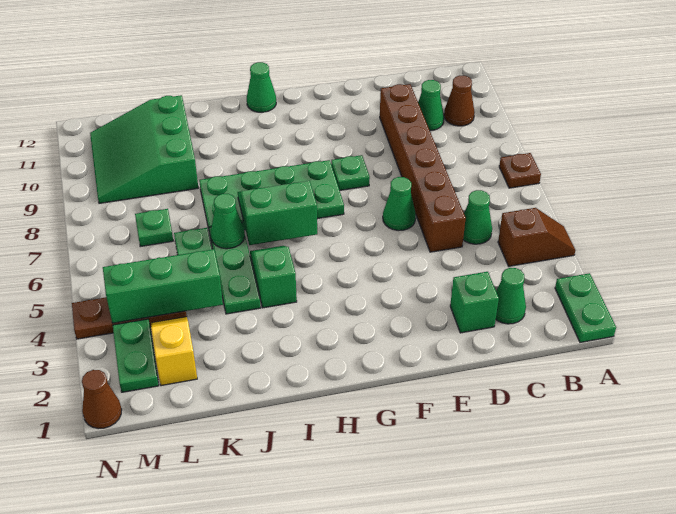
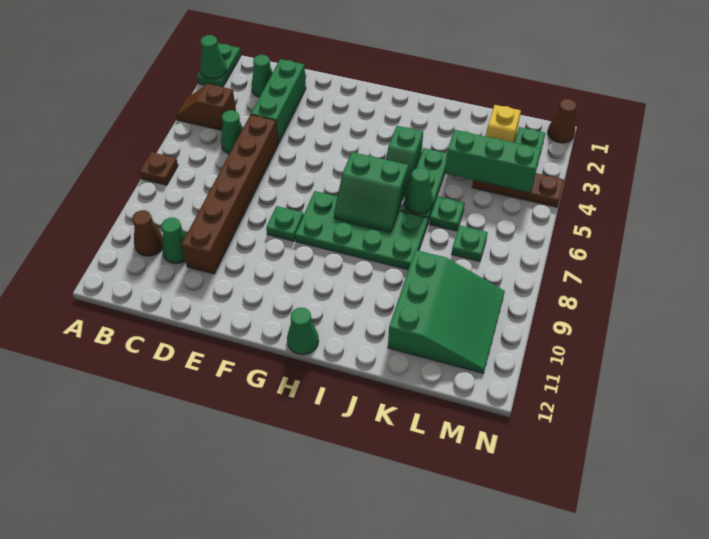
green 1x1 brick [450,272,499,333] -> green 1x3 brick [251,59,306,143]
green 1x1 cone [383,177,416,231] -> green 1x1 cone moved to [200,35,226,79]

